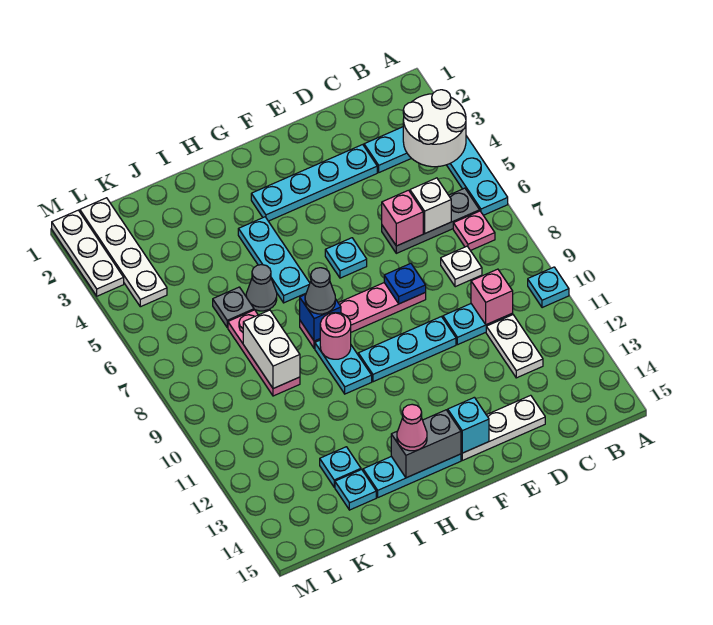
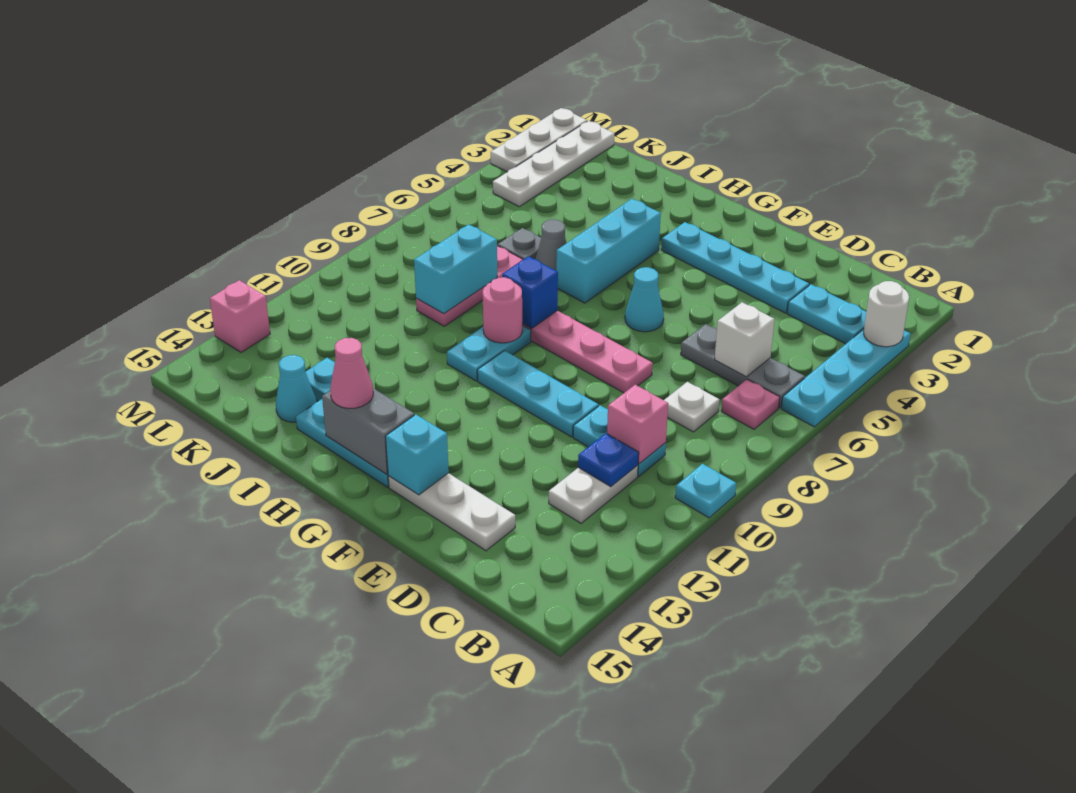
white 2x2 round brick [403,90,466,167] -> white 1x1 round brick [864,281,909,347]
pink 1x1 brick [382,190,423,246] -> pink 1x1 brick moved to [210,280,270,353]
blue 1x1 plate [384,263,426,304] -> blue 1x1 plate moved to [578,433,639,487]
cyan 1x1 plate [325,238,367,278] -> cyan 1x1 cone [625,267,664,332]
cyan 1x3 plate [238,217,310,303] -> cyan 1x3 brick [556,199,661,303]
grey 1x1 cone [305,268,335,314] -> none
white 1x2 brick [243,310,300,389] -> cyan 1x2 brick [414,224,497,314]
cyan 1x1 plate [335,470,376,510] -> cyan 1x1 cone [276,355,316,422]

